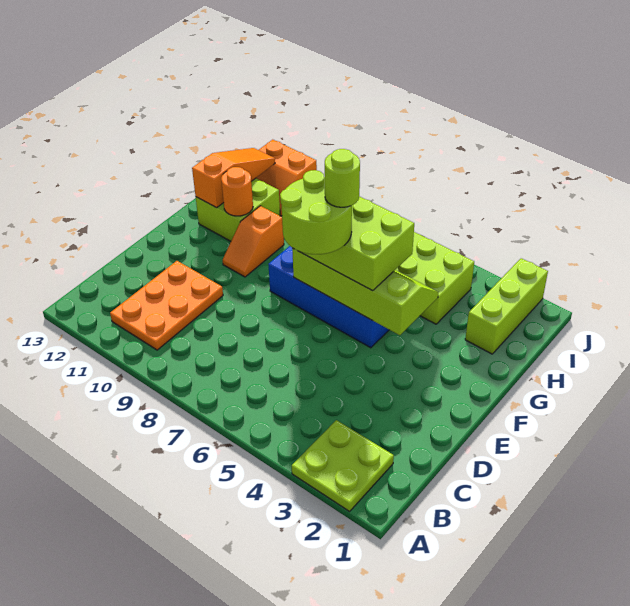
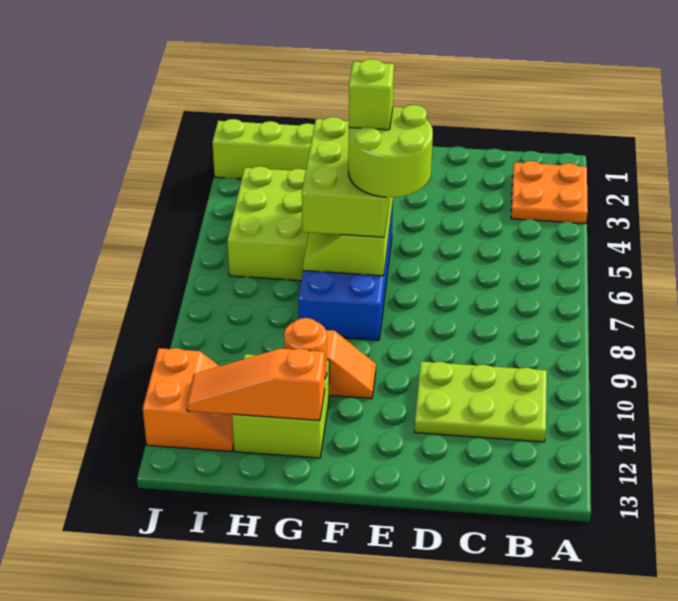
lime 2x2 plate [292,420,394,511] -> orange 2x2 plate [511,161,588,224]
orange 2x3 plate [110,261,223,350] -> lime 2x3 plate [415,362,547,442]
lime 1x1 round brick [325,149,360,207] -> lime 1x1 brick [349,59,394,130]

